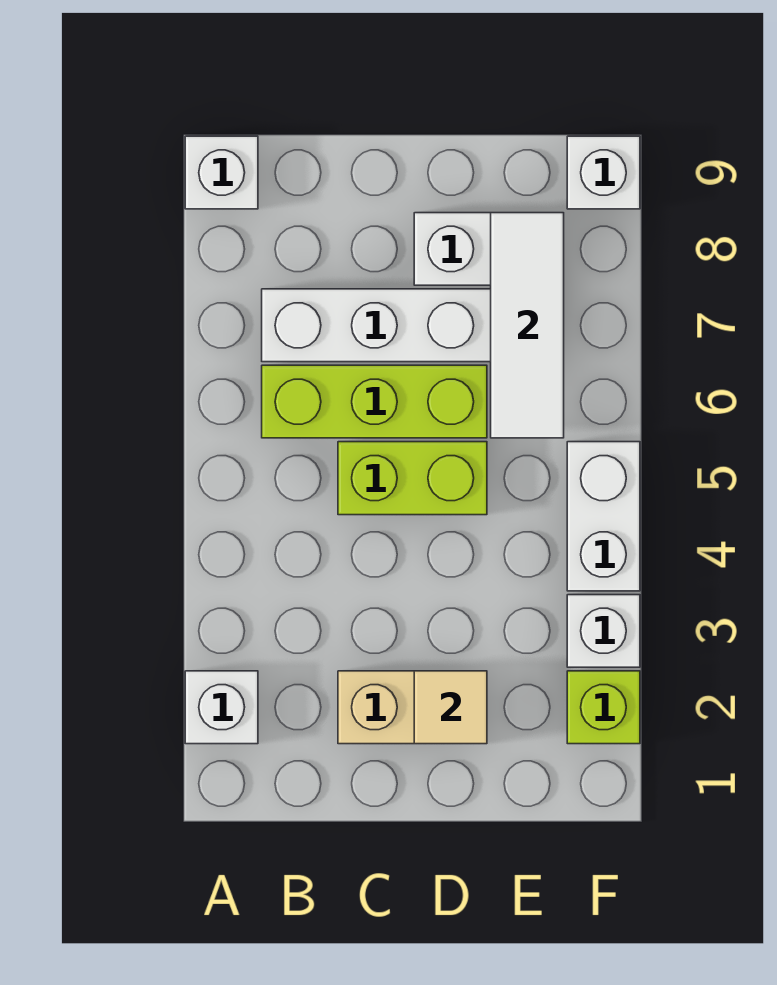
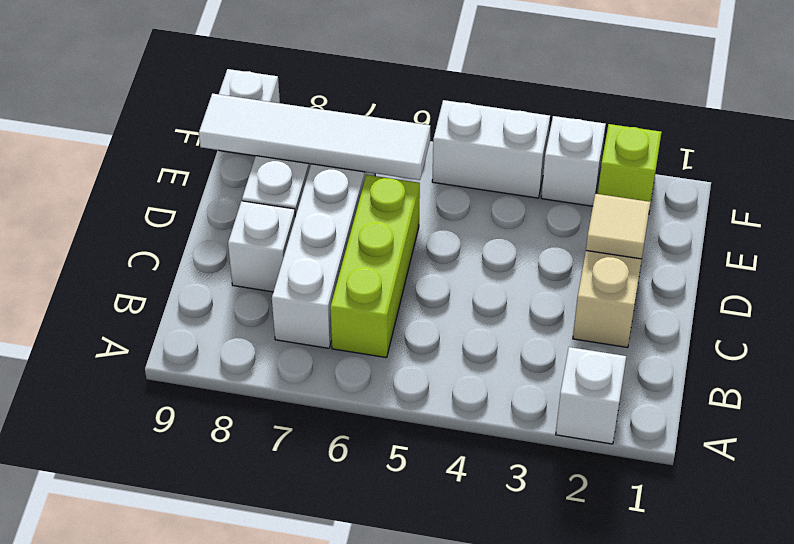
white 1x1 brick [185,136,258,209] -> white 1x1 brick moved to [228,201,295,292]
lime 1x2 brick [338,442,487,515] -> none
white 1x3 tile [491,213,564,438] -> white 1x4 tile [199,94,430,180]

